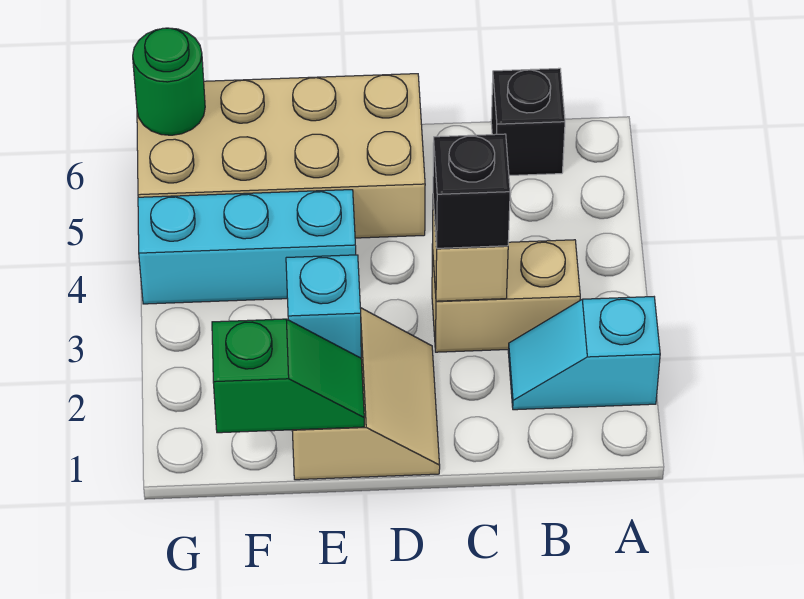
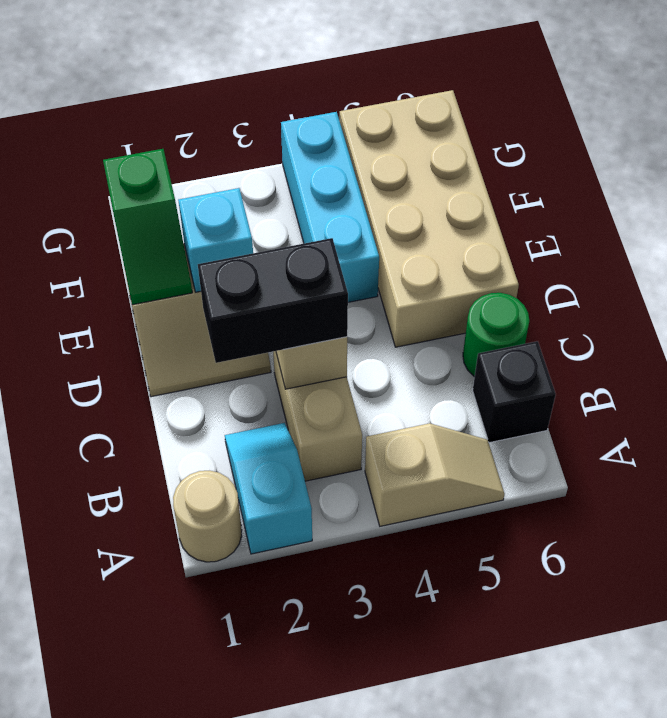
none -> tan 1x1 round brick [173,471,242,562]
none -> tan 1x2 slope [365,423,504,526]
black 1x1 brick [433,134,510,248] -> black 1x2 brick [198,238,348,363]
green 1x1 round brick [133,28,205,135] -> green 1x1 round brick moved to [463,293,529,377]

